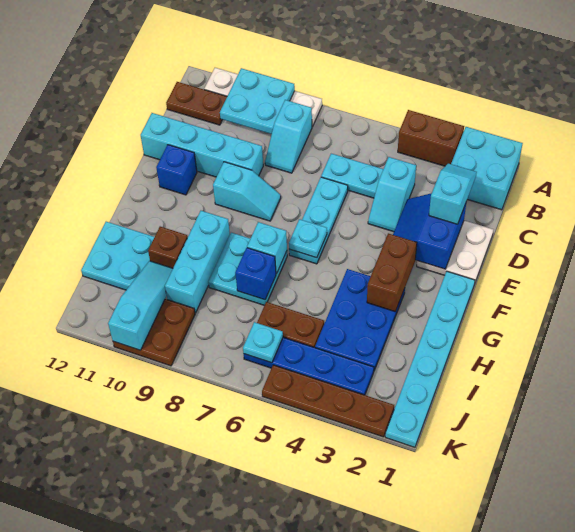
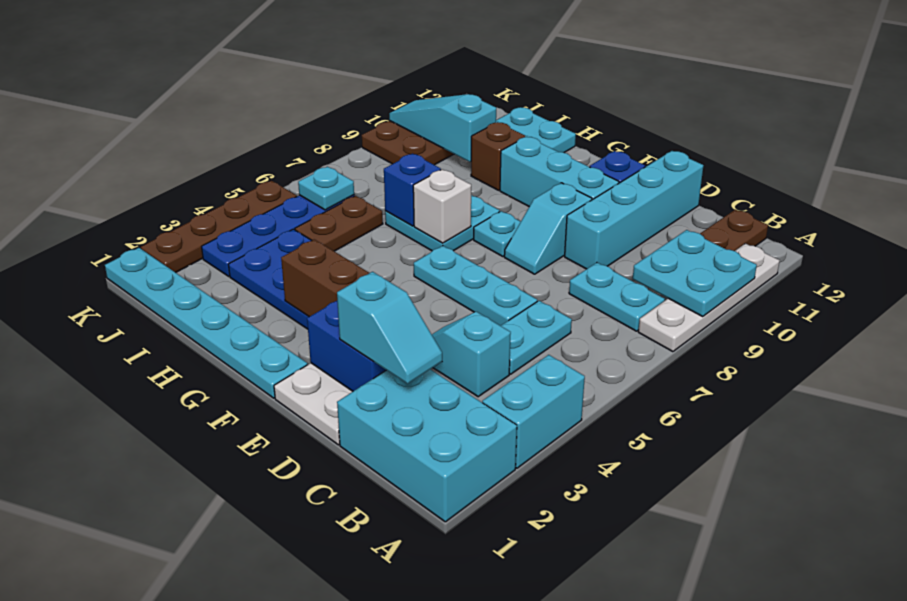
cyan 2x2 brick [451,127,523,210] -> cyan 2x3 brick [337,369,517,522]
brown 1x2 brick [398,110,464,166] -> cyan 1x2 brick [482,355,585,468]
cyan 1x2 slope [265,100,312,173] -> cyan 1x2 plate [569,263,665,331]
cyan 1x1 plate [289,219,327,258] -> cyan 1x1 plate moved to [474,211,521,257]
cyan 1x1 brick [247,222,287,274] -> white 1x1 brick [413,169,471,243]
cyan 1x3 brick [165,211,230,313] -> cyan 1x3 brick moved to [500,137,619,207]
cyan 1x3 slope [108,261,173,350] -> cyan 1x3 slope turned to [389,94,496,162]

